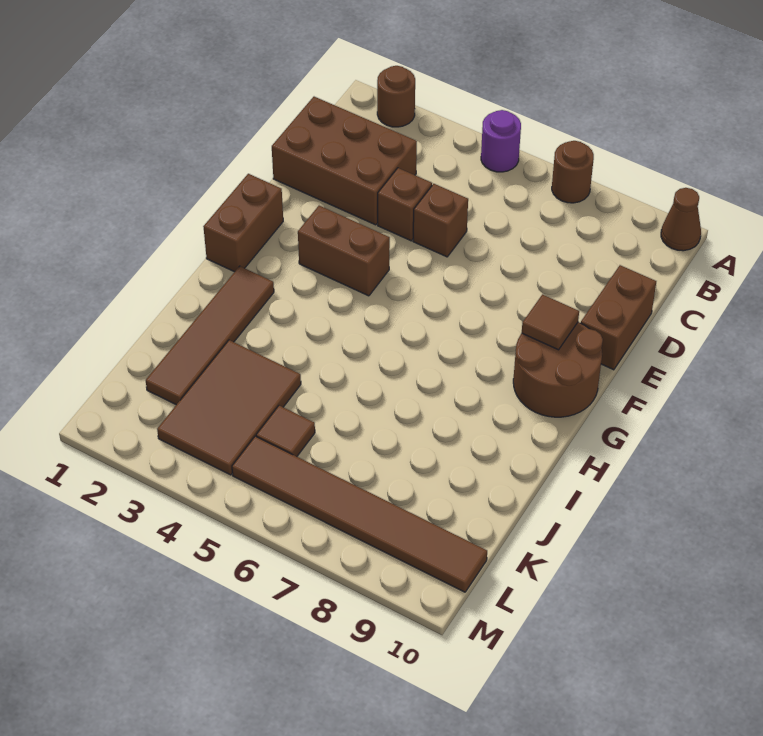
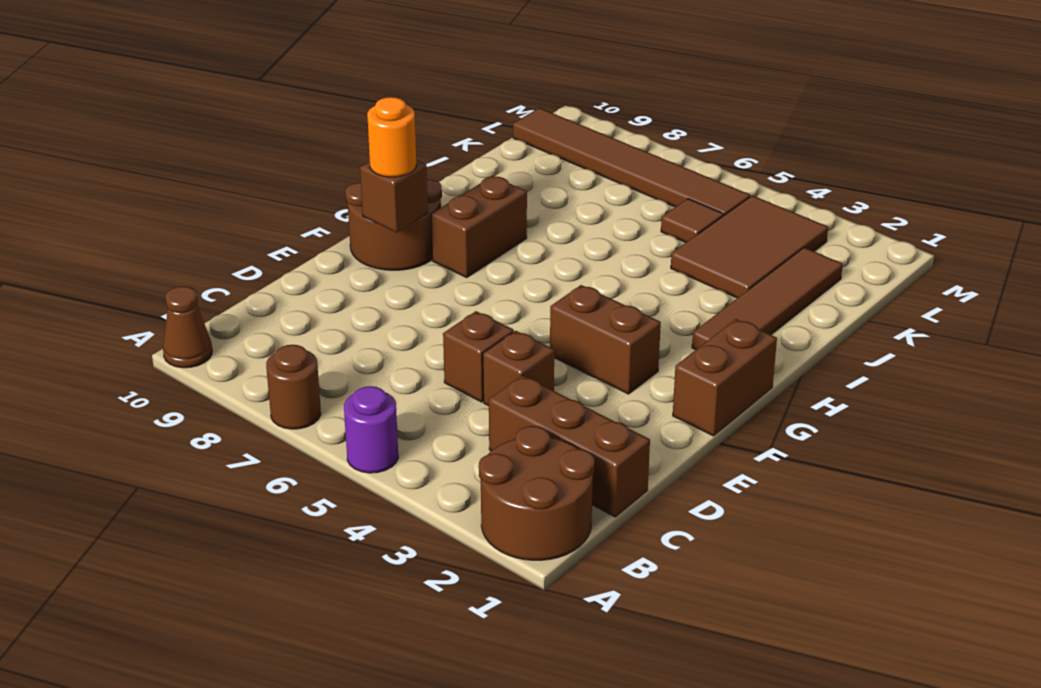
brown 1x1 round brick [377,66,415,127] -> brown 2x2 round brick [479,426,594,560]
brown 2x3 brick [272,97,417,225] -> brown 1x3 brick [489,375,650,517]
brown 1x2 brick [581,265,656,370] -> brown 1x2 brick moved to [431,176,527,277]
brown 1x1 tile [522,295,579,350] -> brown 1x1 brick [360,160,428,232]
none -> orange 1x1 round brick [367,97,417,177]

